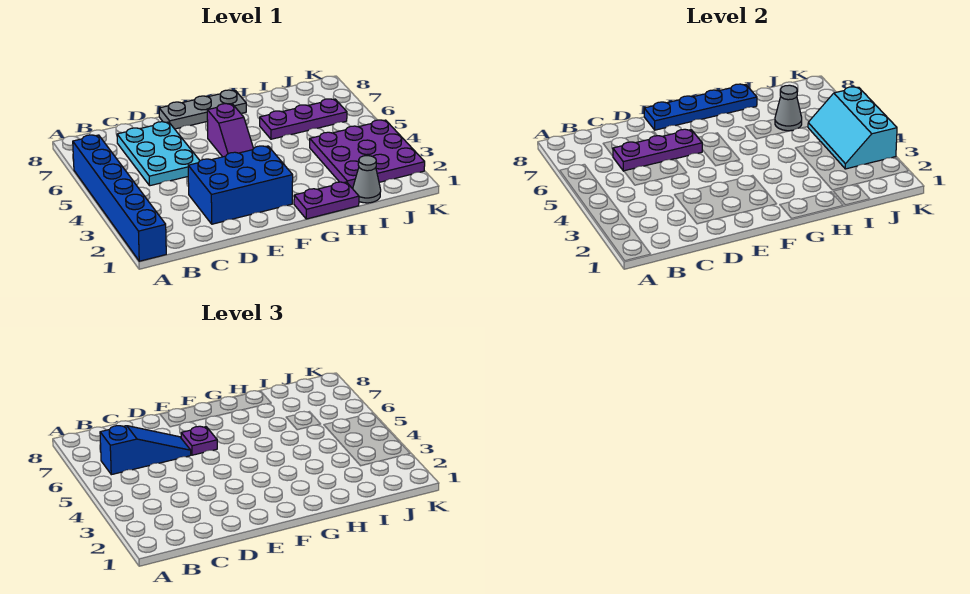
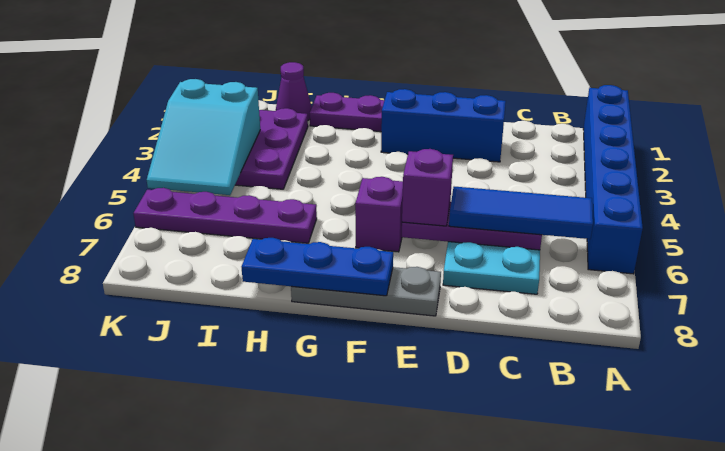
blue 1x3 slope [100,426,191,475] -> blue 1x3 tile [449,187,593,239]
blue 2x3 brick [188,146,293,224] -> blue 1x3 brick [381,89,506,162]
purple 1x1 plate [181,426,217,455] -> purple 1x1 brick [402,149,453,226]
blue 1x4 plate [644,84,757,130] -> blue 1x3 plate [242,238,393,296]
purple 1x3 plate [260,99,347,139] -> purple 1x4 plate [133,188,317,243]
grey 1x1 cone [353,156,381,203] -> purple 1x1 cone [276,62,312,120]
grey 1x1 cone [775,85,802,131] -> none
cyan 2x3 slope [808,87,897,169] -> cyan 2x3 slope turned to [147,79,260,195]

